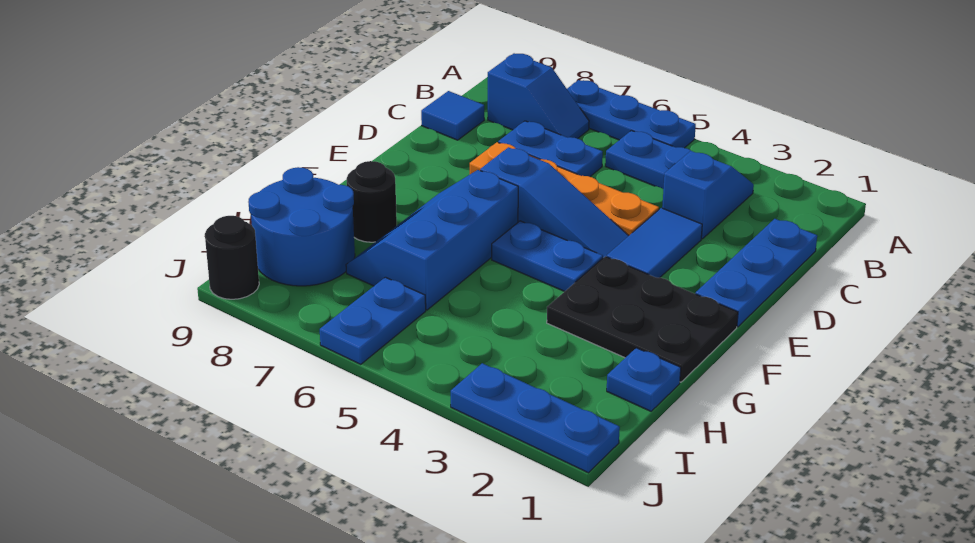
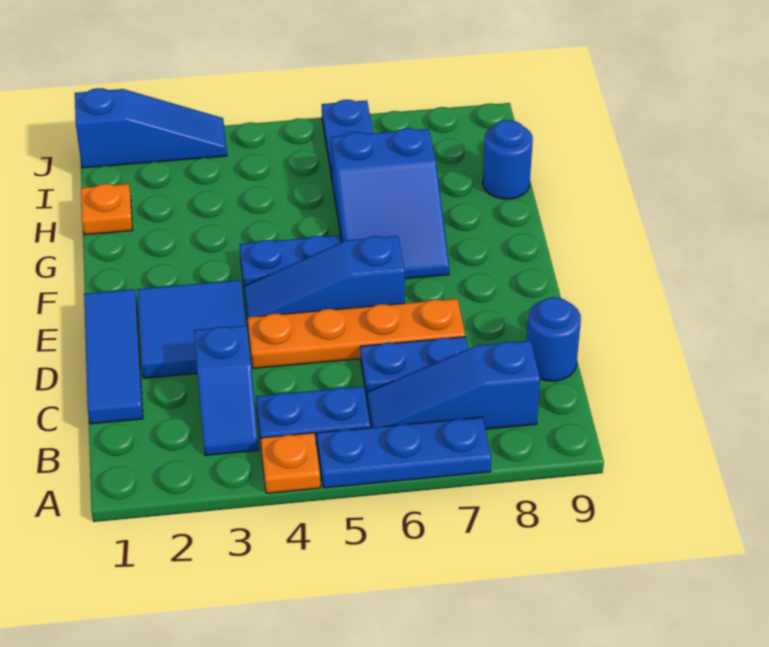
none -> orange 1x1 plate [261,433,320,493]
blue 1x2 slope [488,53,589,139] -> blue 1x3 slope [367,341,540,429]
blue 1x3 plate [695,219,817,327] -> blue 1x3 tile [84,289,143,424]
blue 1x1 tile [421,91,484,140] -> blue 1x1 round brick [526,297,581,381]
blue 1x2 tile [607,208,702,278] -> blue 2x2 tile [137,280,246,378]
black 2x3 plate [547,256,738,382] -> none
blue 2x3 slope [346,170,518,310] -> blue 2x3 slope turned to [331,128,449,279]
black 1x1 round brick [347,161,397,242] -> none
blue 1x1 plate [607,348,681,411] -> orange 1x1 plate [81,184,132,235]
blue 2x2 round brick [248,167,355,286] -> blue 1x1 round brick [483,120,533,199]
blue 1x3 plate [451,363,620,473] -> blue 1x3 slope [75,88,227,168]
black 1x1 round brick [205,216,259,299] -> none

